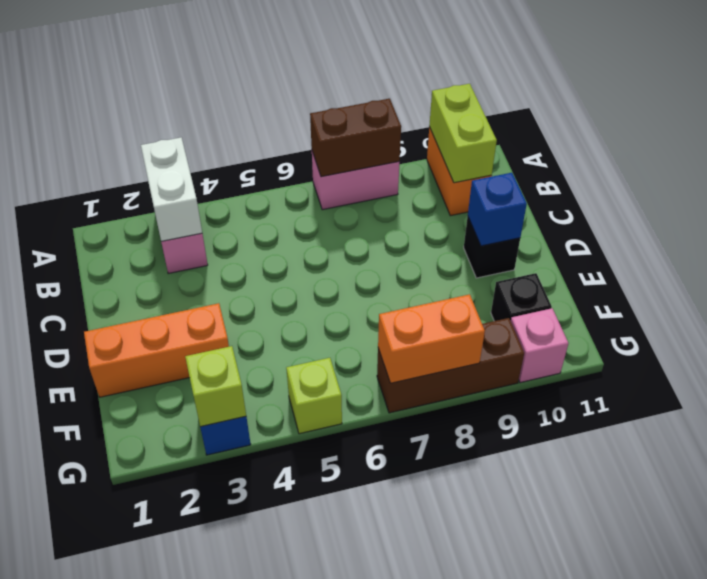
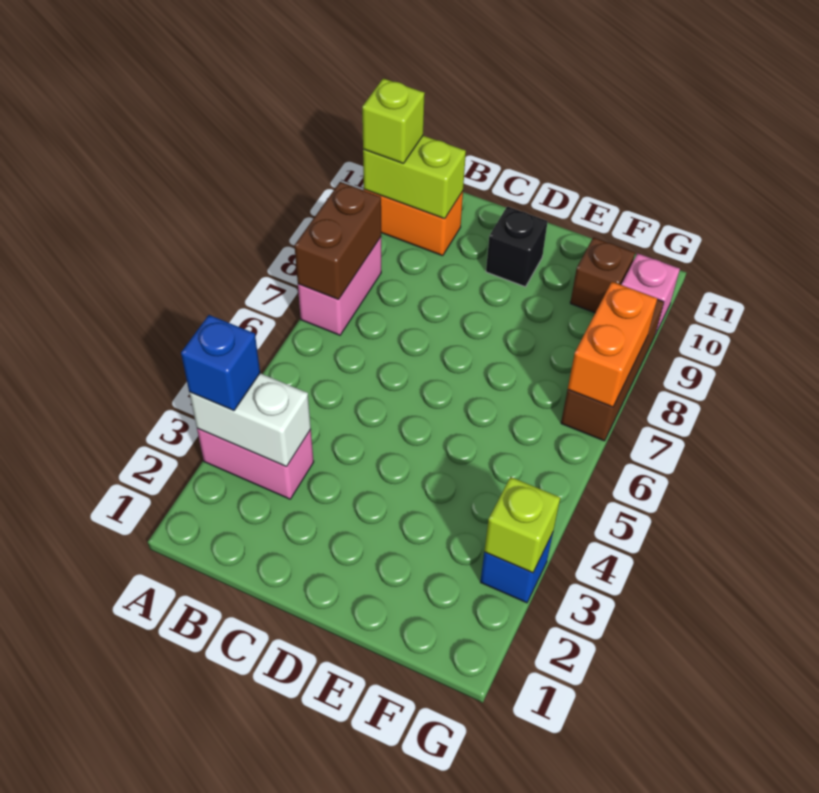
blue 1x1 brick [468,173,527,246] -> blue 1x1 brick moved to [181,315,260,411]
orange 1x3 brick [84,303,229,397] -> none
black 1x1 brick [491,273,552,321] -> brown 1x1 brick [570,237,635,313]
lime 1x1 brick [286,358,342,434] -> lime 1x1 brick moved to [362,78,425,164]

